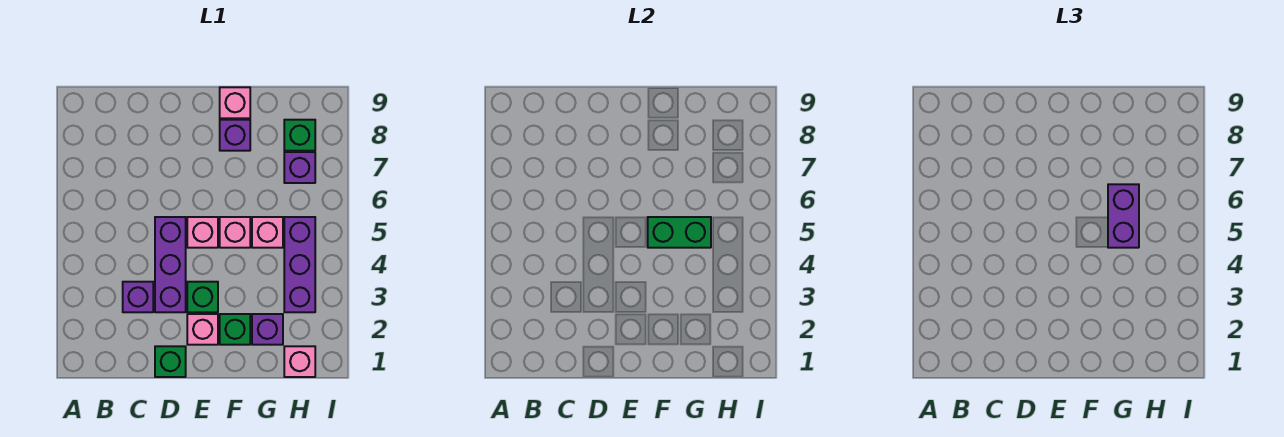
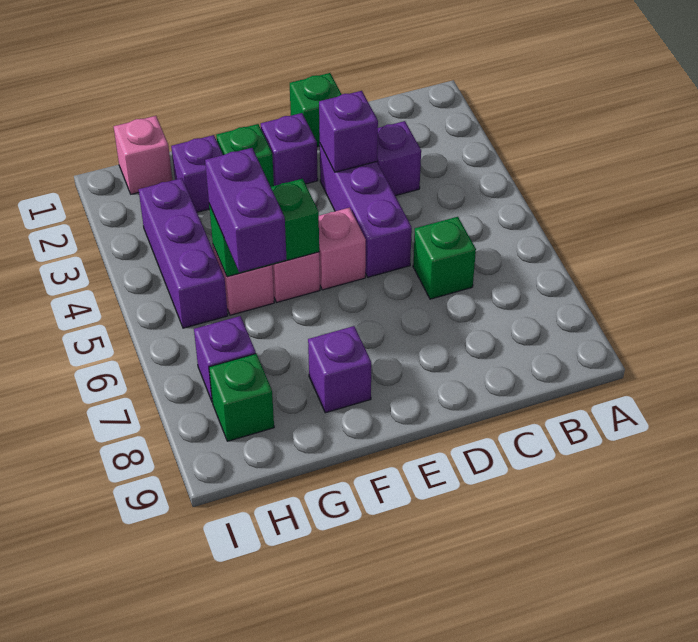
none -> purple 1x1 brick [319,91,378,172]
pink 1x1 brick [187,314,218,345] -> purple 1x1 brick [261,113,318,186]
green 1x1 brick [187,282,218,312] -> green 1x1 brick moved to [413,217,476,299]
pink 1x1 brick [220,87,250,118] -> none

